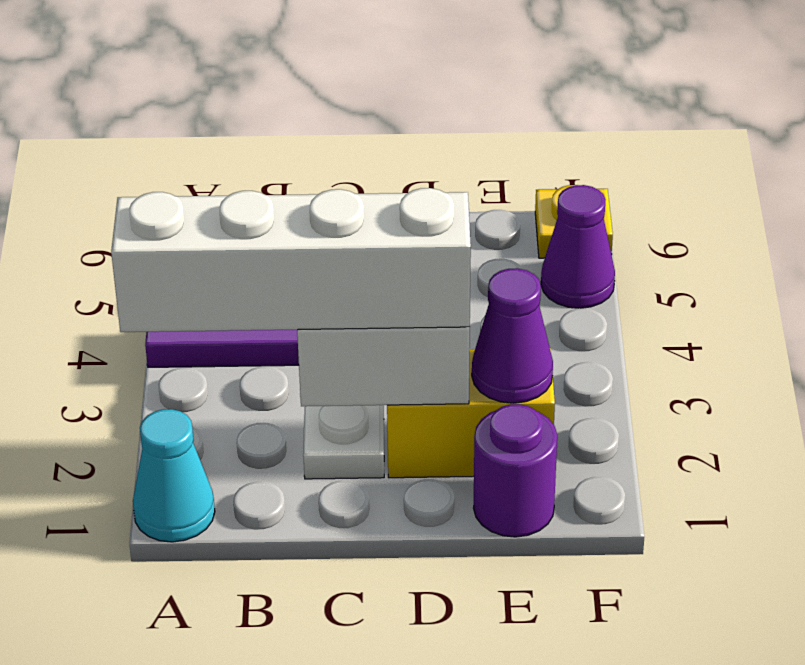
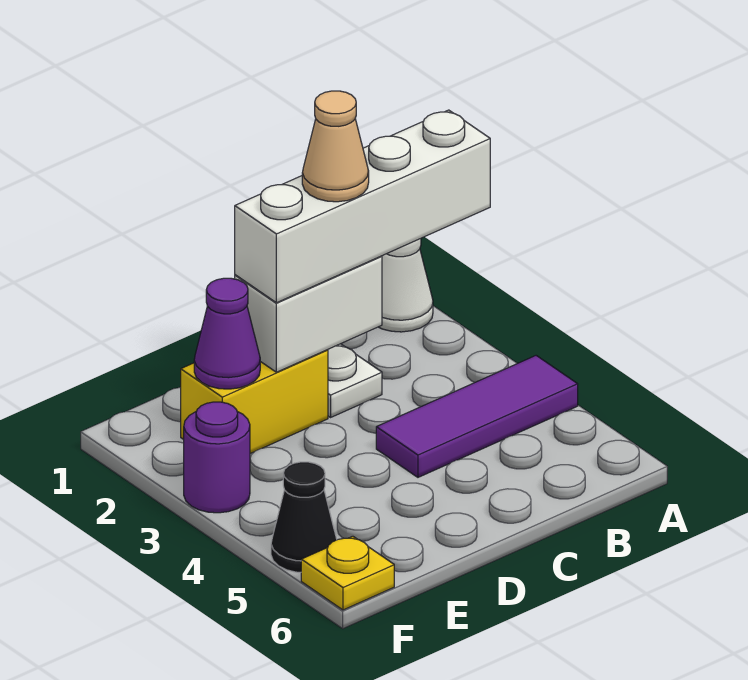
cyan 1x1 cone [133,409,215,542] -> white 1x1 cone [379,239,433,332]
none -> tan 1x1 cone [302,91,369,202]
purple 1x1 round brick [474,404,557,537] -> purple 1x1 round brick moved to [184,402,250,513]
purple 1x1 cone [541,185,615,308] -> black 1x1 cone [271,462,337,572]

